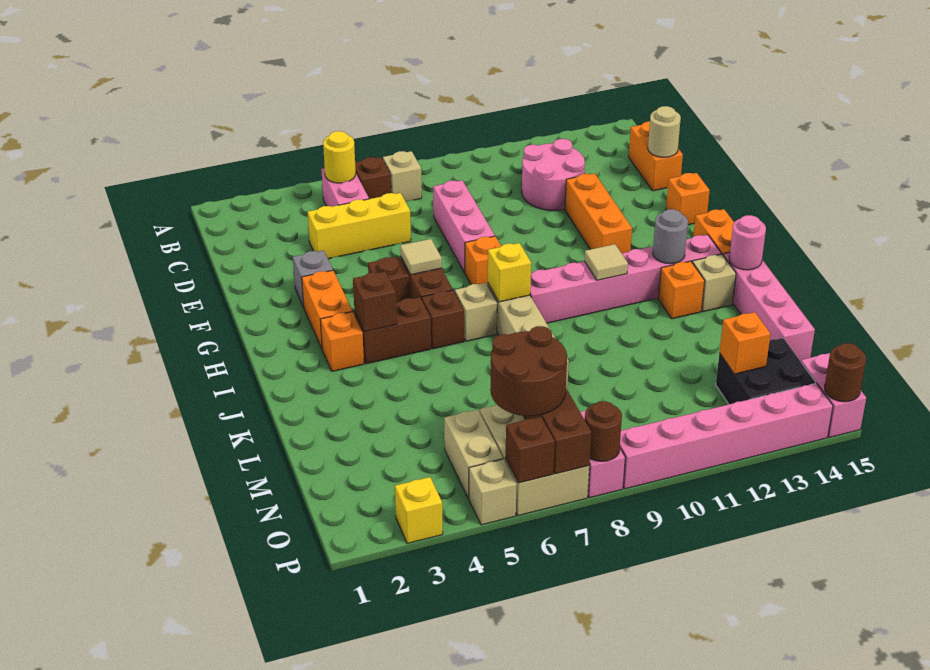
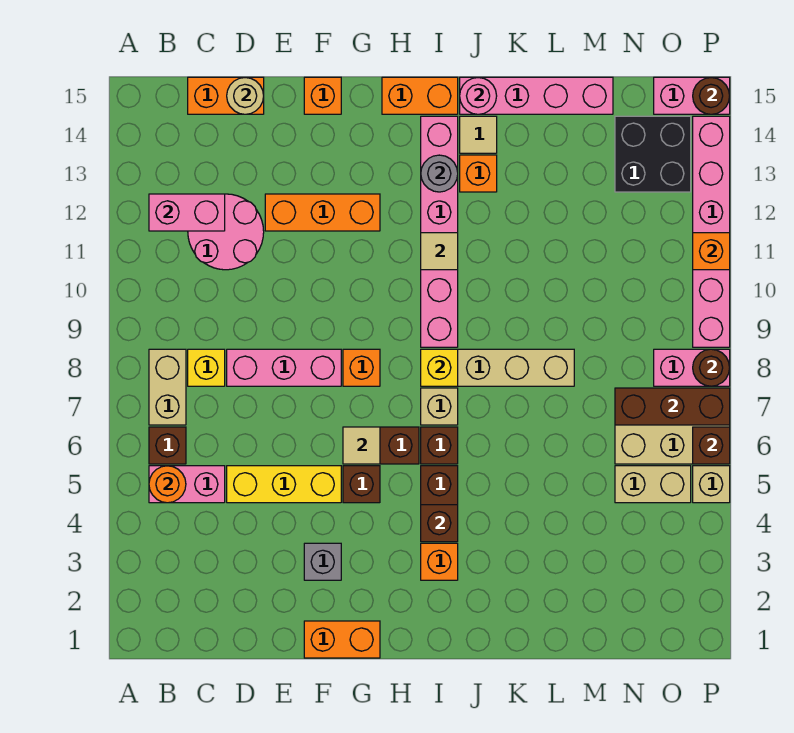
yellow 1x1 round brick [323,131,356,183] -> orange 1x1 round brick [149,466,186,503]
tan 1x1 brick [383,151,422,202] -> tan 1x2 brick [149,349,186,425]
none -> pink 1x2 brick [149,194,225,231]
yellow 1x3 brick [308,193,411,259] -> yellow 1x3 brick turned to [227,466,341,503]
orange 1x2 brick [302,270,352,349] -> orange 1x2 brick moved to [304,621,380,658]
tan 1x1 brick [692,254,736,312] -> tan 1x1 tile [460,116,497,153]
brown 2x2 round brick [490,326,567,416] -> none
orange 1x1 brick [719,312,770,374] -> orange 1x1 brick moved to [693,233,730,270]
yellow 1x1 brick [395,477,443,543] -> yellow 1x1 brick moved to [188,349,225,386]

